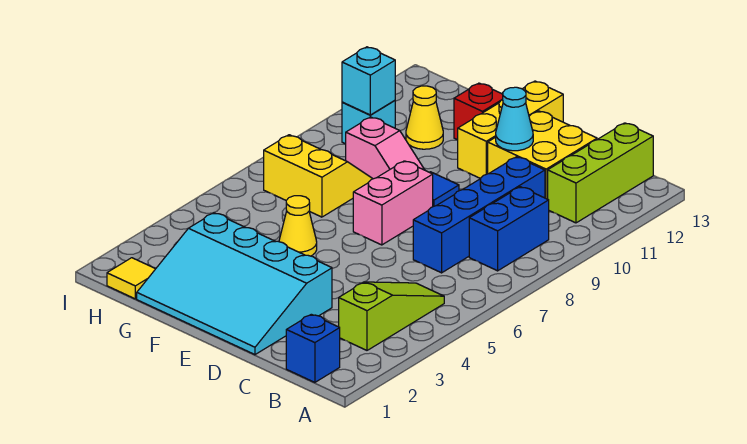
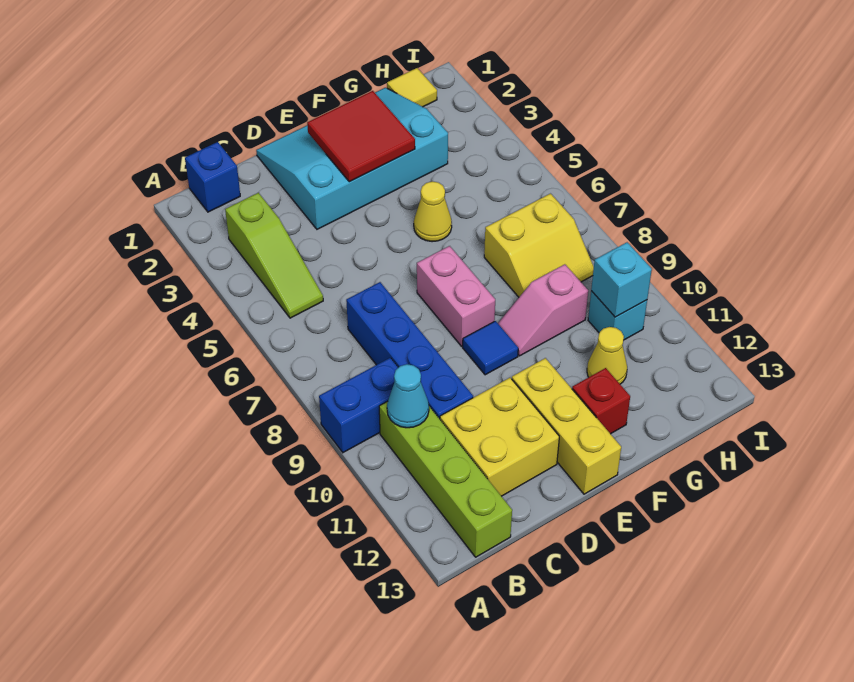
blue 1x2 brick [469,187,549,271] -> blue 1x2 brick turned to [319,358,398,453]
lime 1x3 brick [548,123,653,223] -> lime 1x4 brick [379,401,512,557]
cyan 1x1 cone [496,87,533,151] -> cyan 1x1 cone moved to [387,364,429,428]
none -> red 2x2 tile [307,91,415,182]

